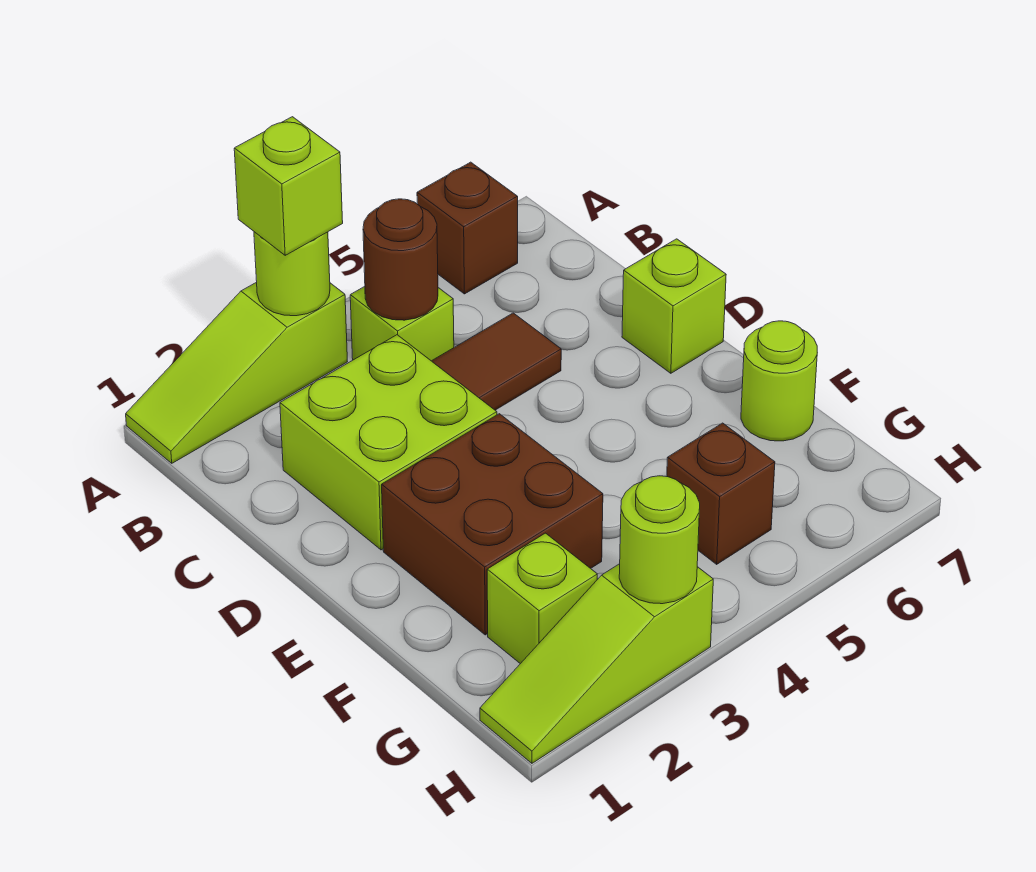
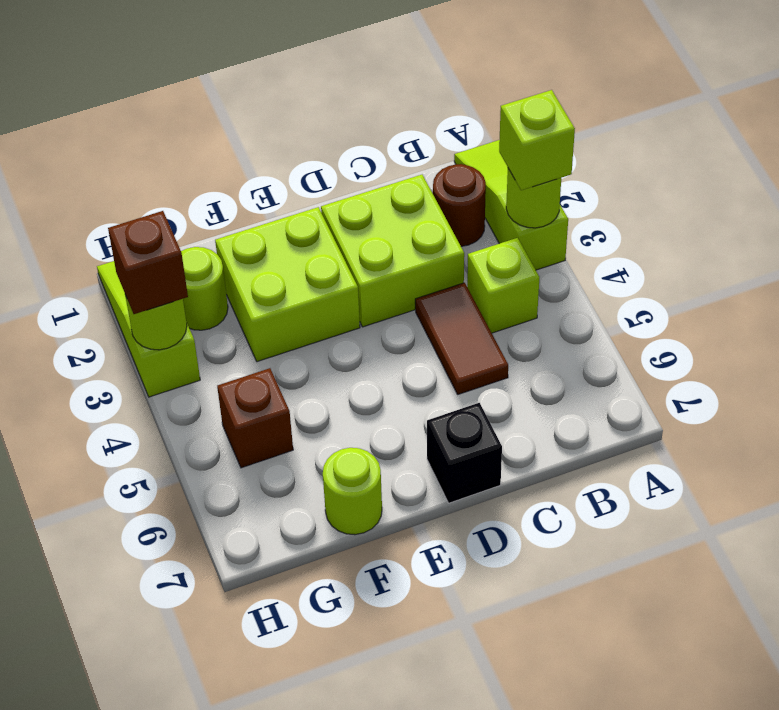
brown 1x1 brick [417,162,518,294] -> brown 1x1 brick moved to [108,211,188,314]
brown 1x1 round brick [363,199,438,320] -> brown 1x1 round brick moved to [433,164,486,246]
lime 1x1 brick [622,239,726,373] -> black 1x1 brick [427,403,502,503]
brown 2x2 brick [382,414,603,635] -> lime 2x2 brick [215,207,360,362]
lime 1x1 brick [487,533,597,664] -> lime 1x1 round brick [181,247,228,330]

